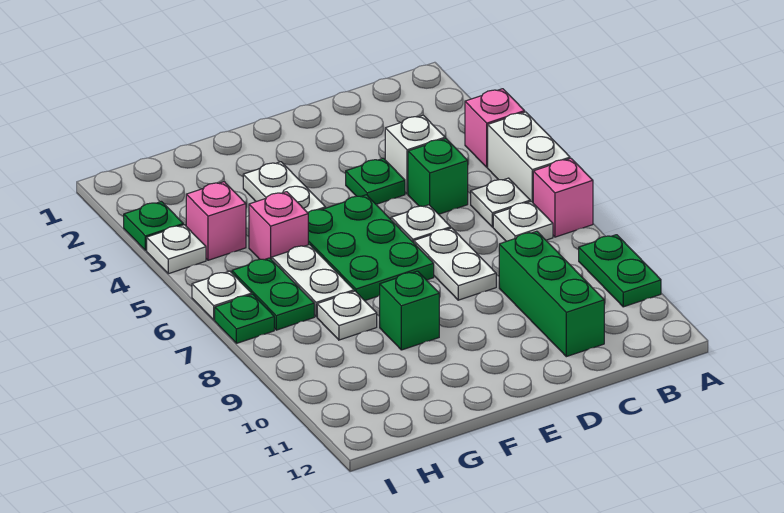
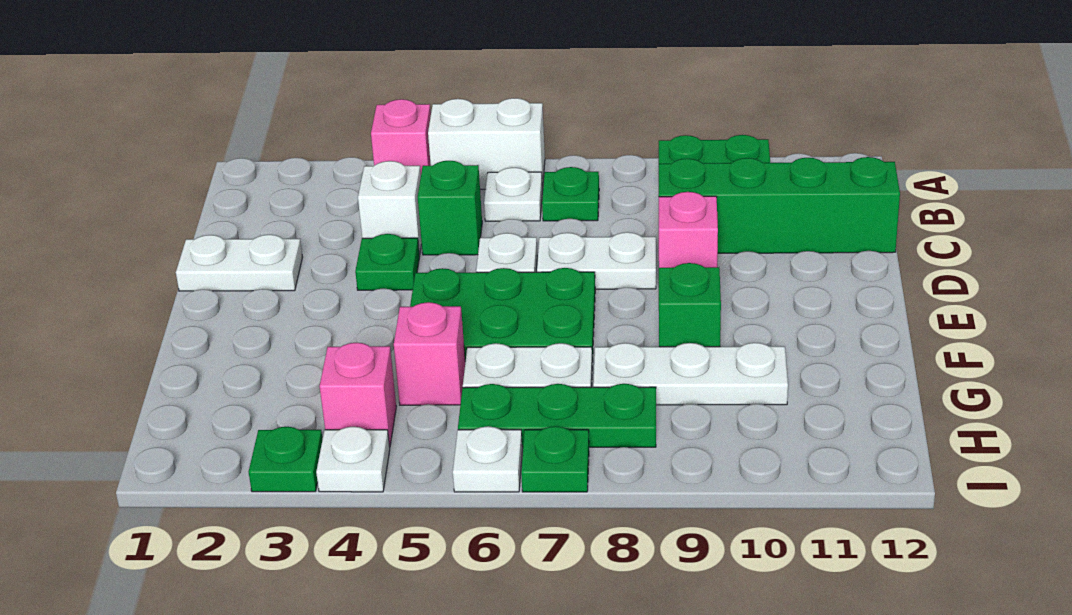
pink 1x1 brick [533,158,593,237] -> pink 1x1 brick moved to [659,192,718,268]
white 1x1 plate [493,201,553,241] -> green 1x1 plate [542,167,599,221]
green 1x3 brick [499,231,604,357] -> green 1x4 brick [659,157,900,253]
white 1x2 plate [243,162,326,213] -> white 1x2 plate moved to [176,235,303,291]
white 1x1 plate [317,291,377,340] -> white 1x3 plate [593,343,788,405]
green 1x2 plate [232,258,314,330] -> green 1x3 plate [458,384,656,447]

